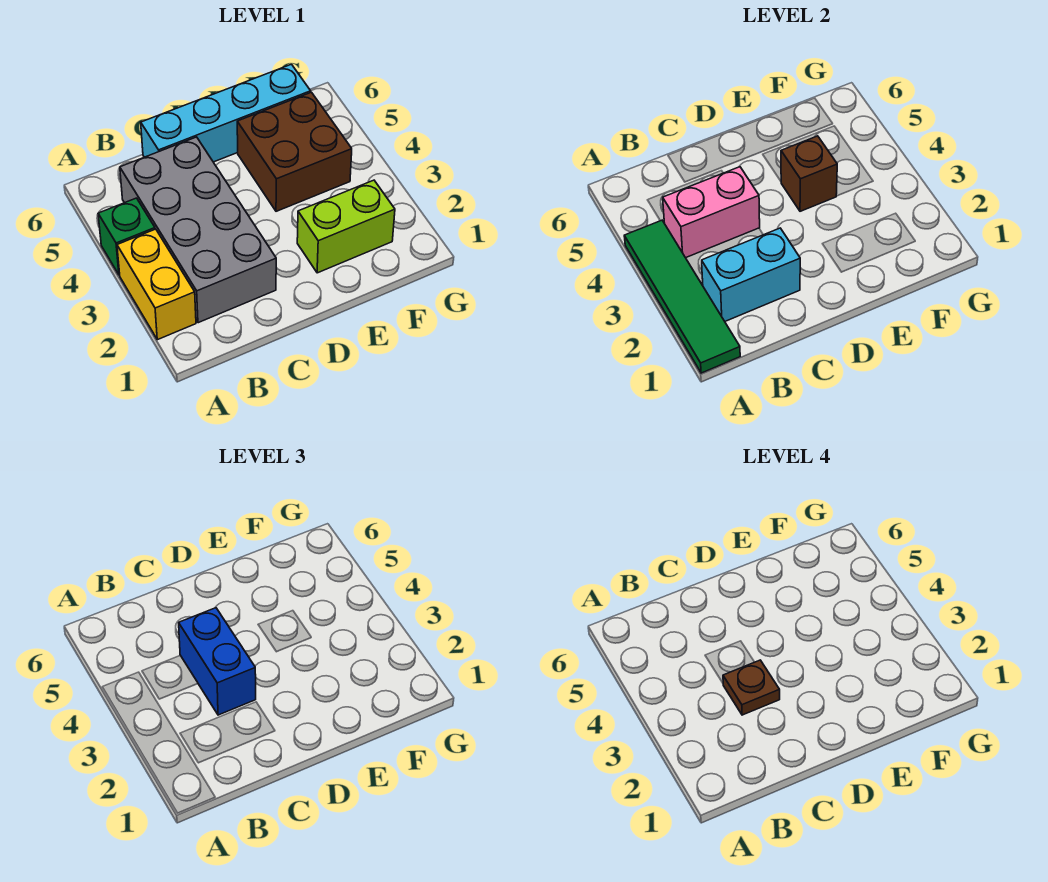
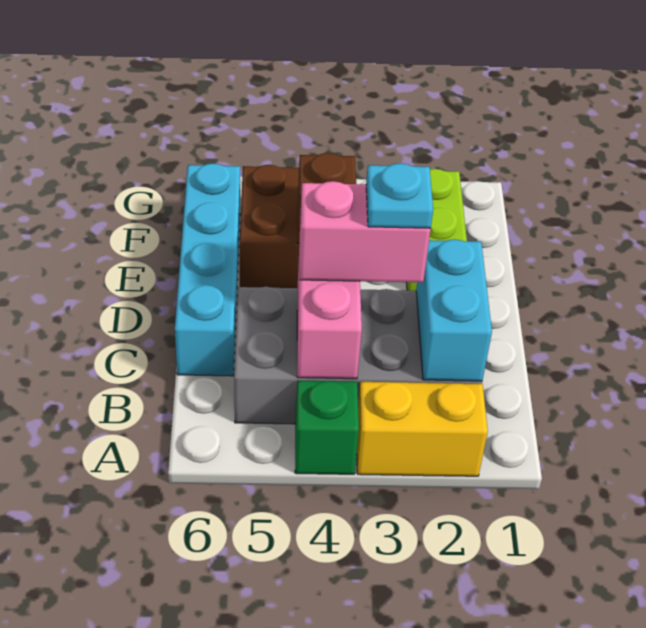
green 1x4 tile [624,220,740,373] -> none
blue 1x2 brick [179,608,256,715] -> pink 1x2 brick [300,181,431,282]
brown 1x1 plate [723,660,780,715] -> cyan 1x1 plate [366,163,433,228]

